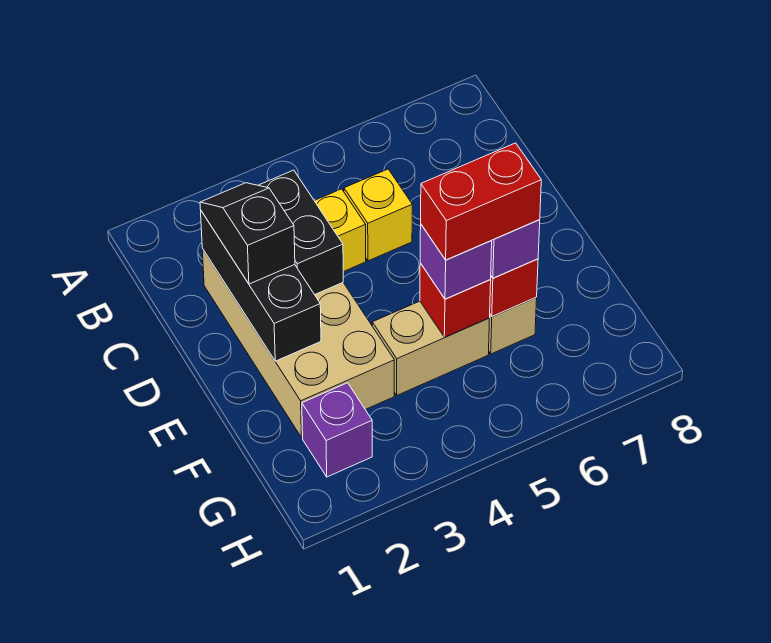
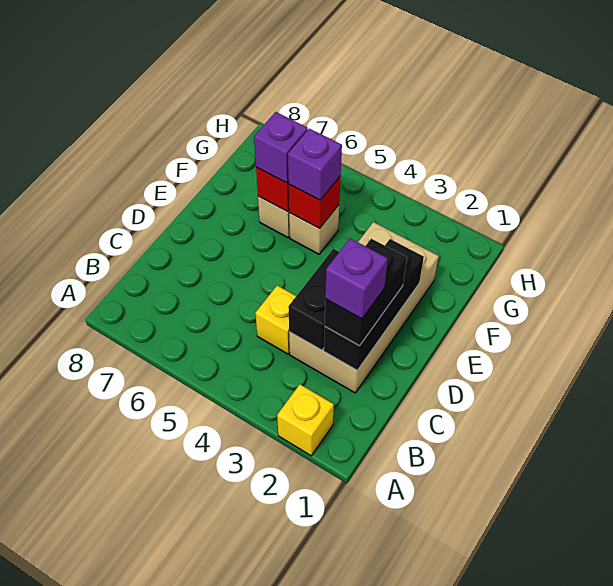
black 1x2 slope [200,183,295,284] -> black 1x2 brick [324,239,407,346]
yellow 1x1 brick [344,169,412,261] -> yellow 1x1 brick moved to [277,384,334,456]
tan 1x2 brick [372,301,490,395] -> tan 1x1 brick [289,205,339,254]
red 1x2 brick [421,143,541,260] -> none
purple 1x1 brick [302,383,372,477] -> purple 1x1 brick moved to [325,238,388,319]

